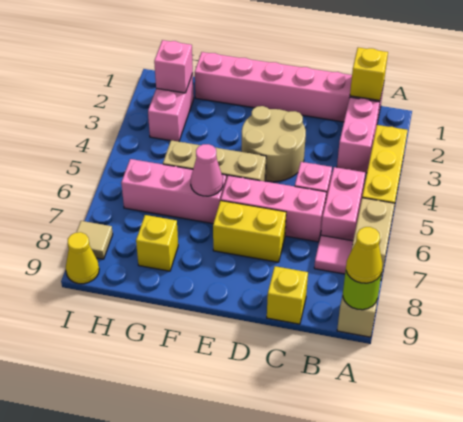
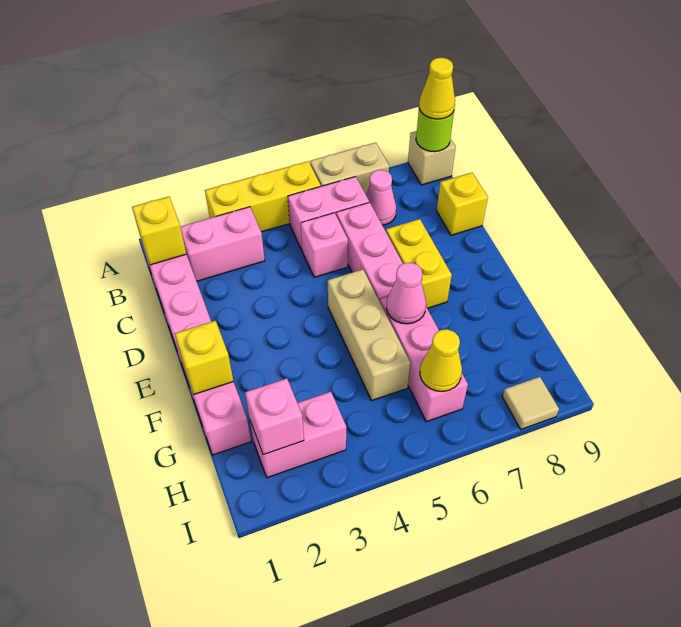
pink 1x1 tile [314,235,353,274] -> pink 1x1 cone [366,170,396,225]
tan 2x2 round brick [242,106,306,182] -> none
yellow 1x1 brick [136,215,178,271] -> yellow 1x1 brick moved to [175,321,234,394]
yellow 1x1 cone [66,232,99,284] -> yellow 1x1 cone moved to [420,329,462,391]

